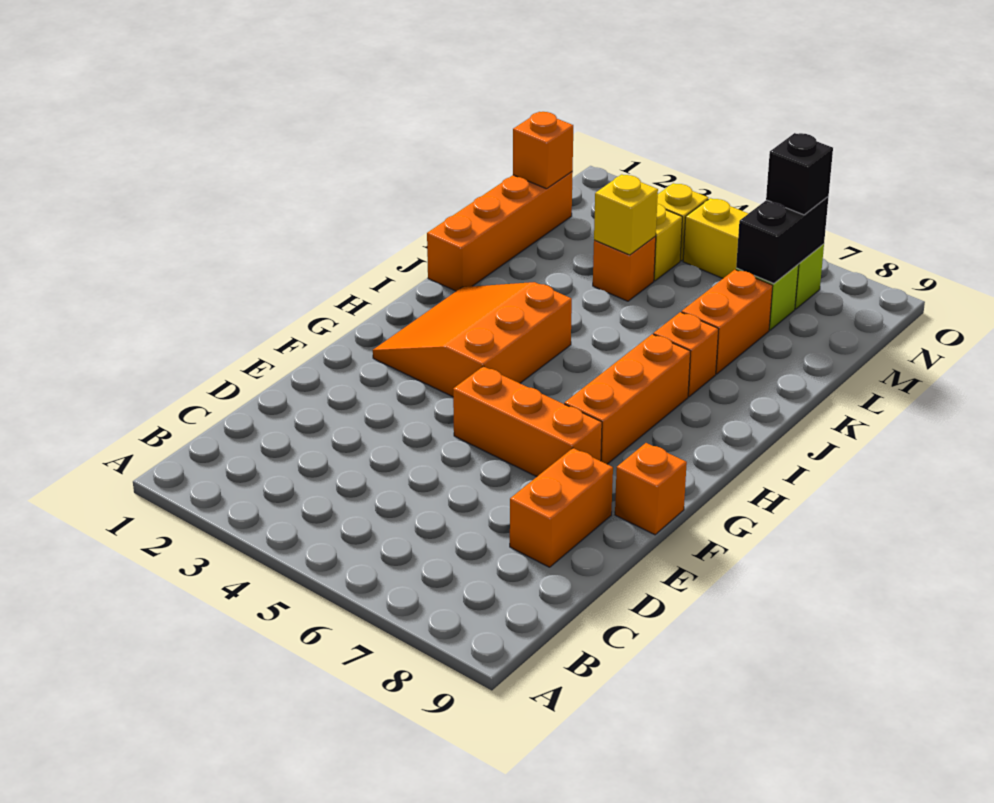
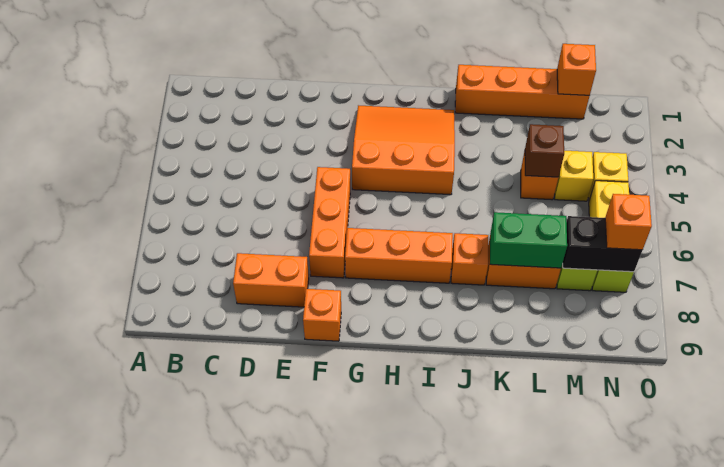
none -> green 1x2 brick [490,212,567,268]
yellow 1x1 brick [594,174,658,255] -> brown 1x1 brick [525,124,564,177]
black 1x1 brick [766,133,833,215] -> orange 1x1 brick [605,194,652,250]

